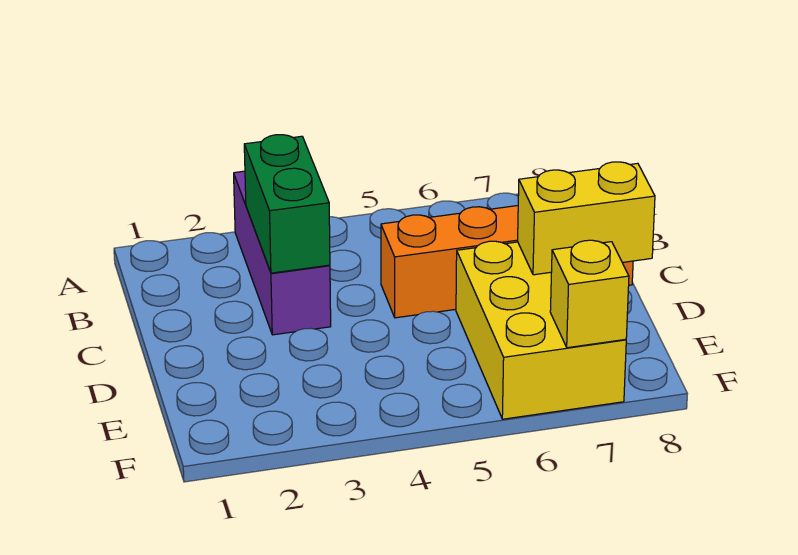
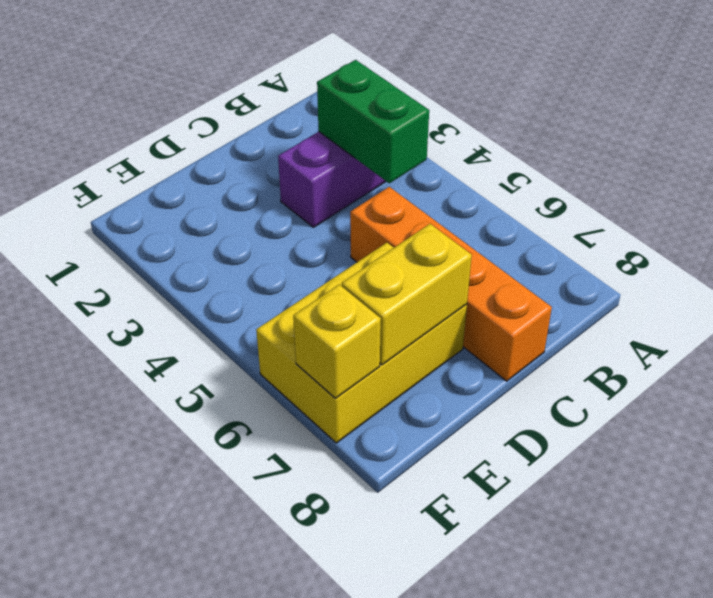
green 1x2 brick [244,135,330,273] -> green 1x2 brick turned to [317,60,429,183]
yellow 1x2 brick [518,162,655,275] -> yellow 1x2 brick turned to [342,224,472,365]

